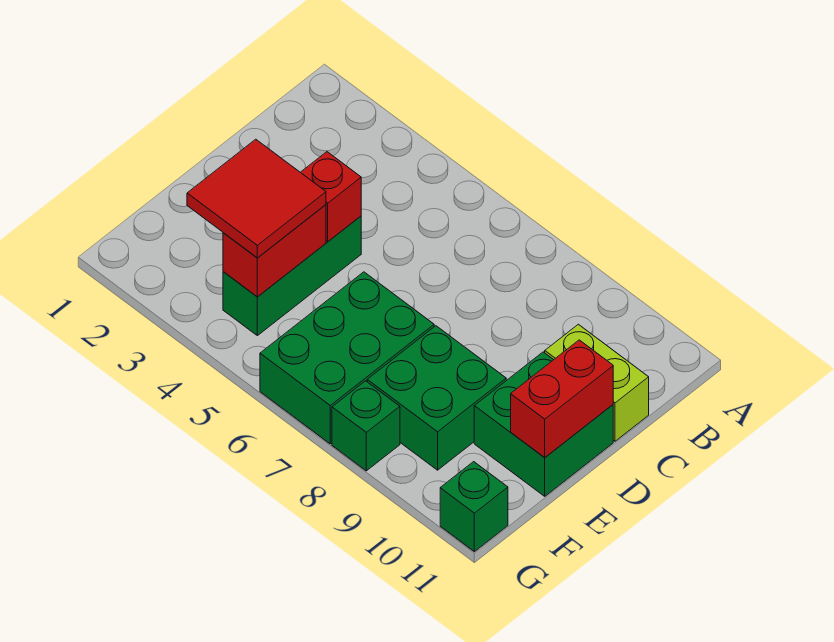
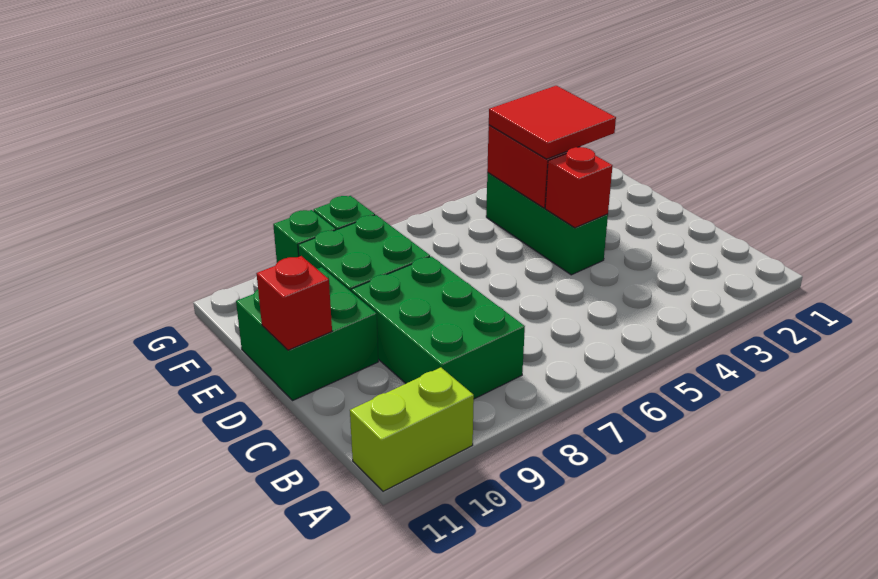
lime 1x2 brick [545,324,649,441] -> lime 1x2 brick moved to [350,368,474,491]
red 1x2 brick [511,340,613,458] -> red 1x1 brick [256,256,332,350]
green 2x3 brick [260,272,434,444] -> green 2x3 brick moved to [351,256,525,399]
green 1x1 brick [440,462,508,552] -> green 1x1 brick moved to [273,210,336,263]

